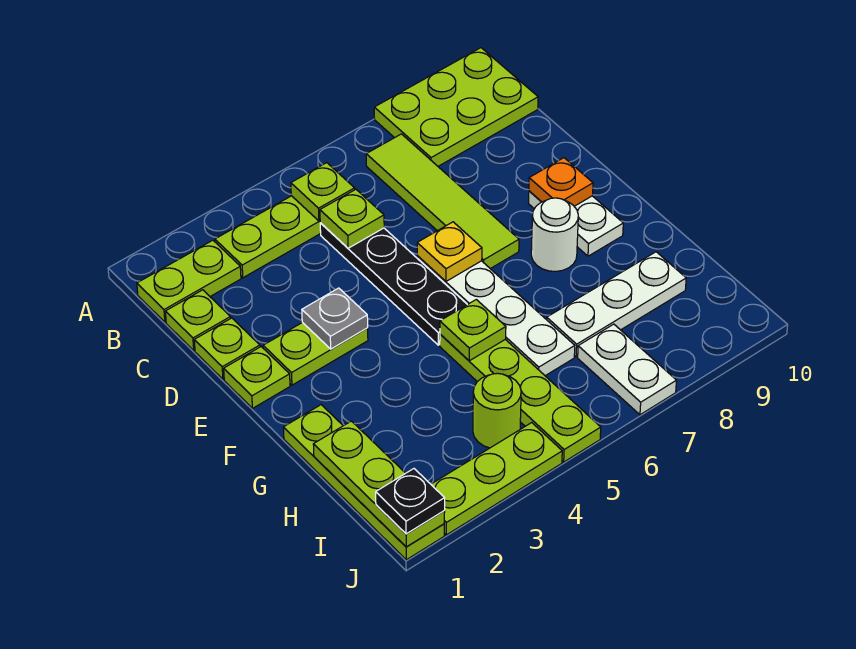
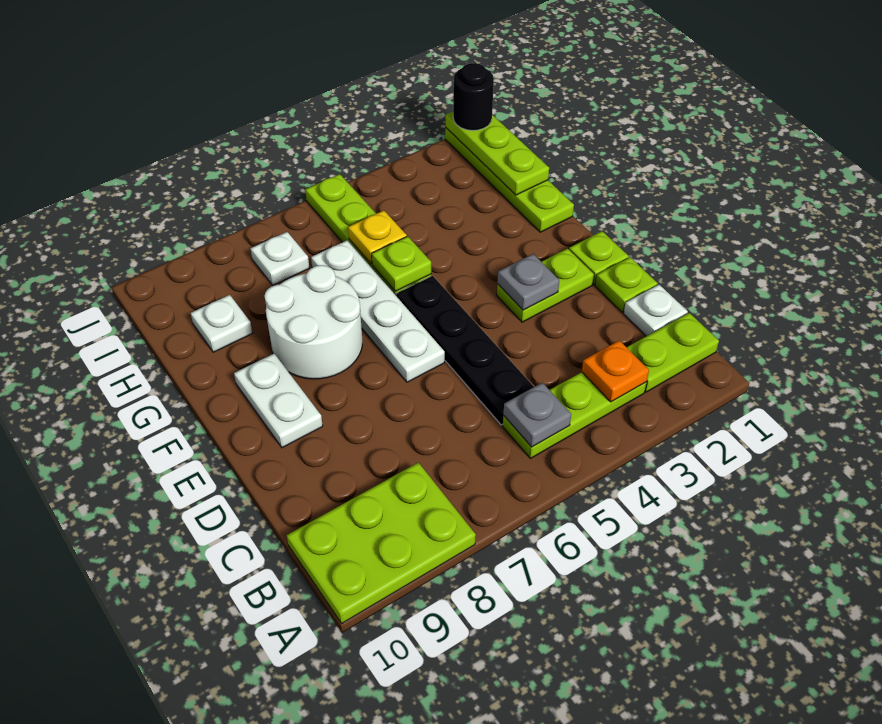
lime 1x1 plate [291,163,355,221] -> grey 1x1 plate [503,383,571,447]
lime 1x4 tile [366,134,519,269] -> none
lime 1x1 plate [165,290,231,350] -> white 1x1 plate [624,285,688,336]
lime 1x1 plate [320,189,384,248] -> none
yellow 1x1 plate [417,222,482,281] -> yellow 1x1 plate moved to [348,210,407,264]
orange 1x1 plate [529,158,593,206] -> orange 1x1 plate moved to [582,340,649,402]
white 1x1 round brick [531,198,578,271] -> white 2x2 round brick [265,265,362,379]
white 1x3 plate [547,252,686,357] -> white 1x1 plate [191,295,253,352]
lime 1x1 round brick [473,373,521,448] -> none
white 1x2 plate [578,324,677,415] -> white 1x1 plate [251,232,309,285]
black 1x1 plate [376,469,445,534] -> black 1x1 round brick [453,63,494,130]
lime 1x3 plate [431,423,562,535] -> none

